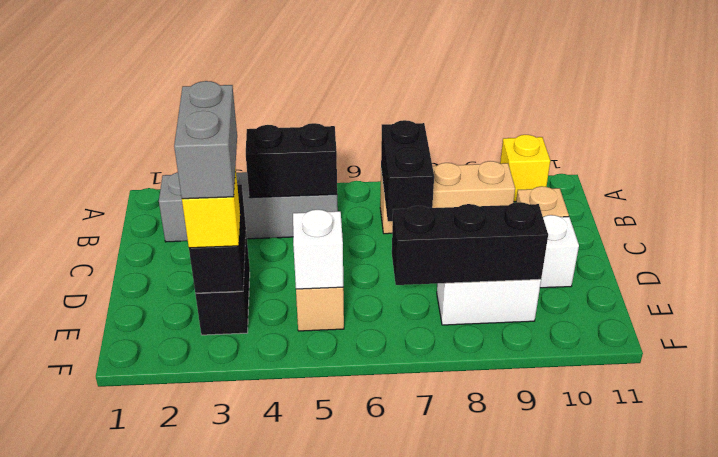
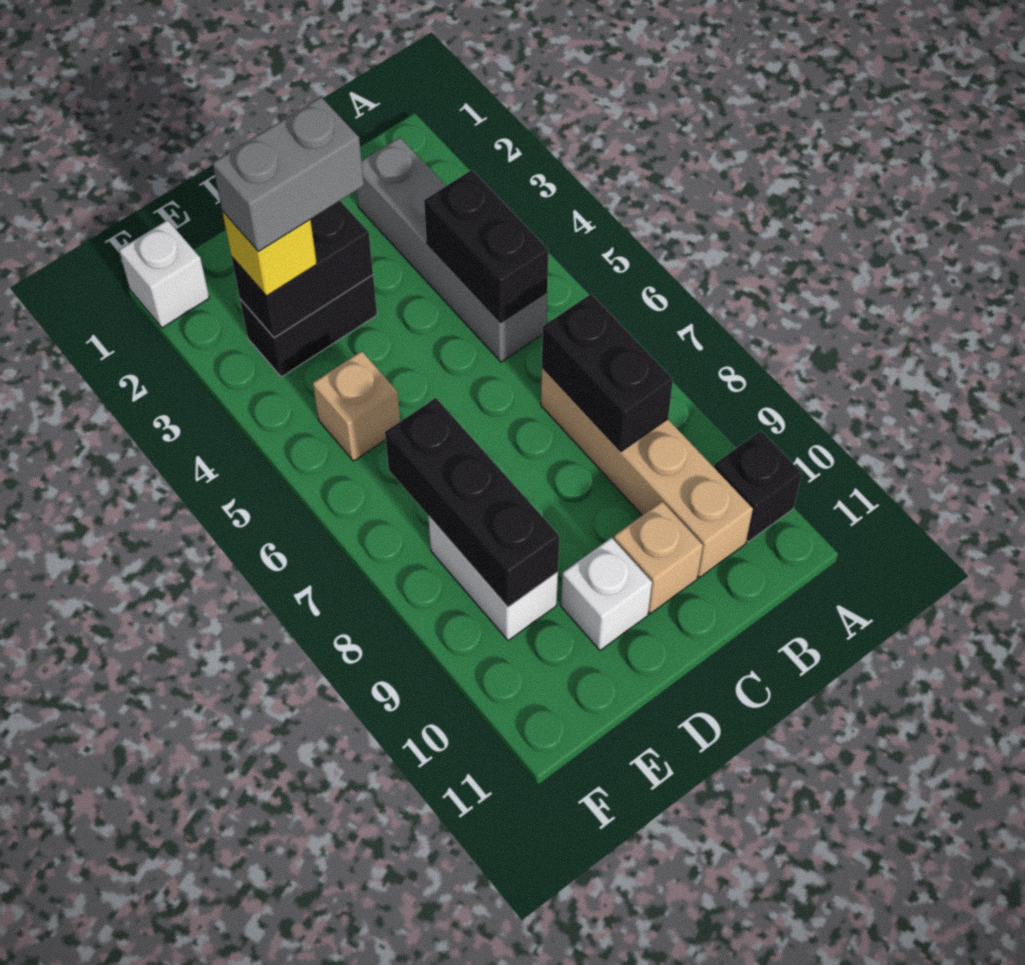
yellow 1x1 brick [500,135,550,202] -> black 1x1 brick [714,431,802,542]
tan 1x3 brick [380,161,515,234] -> tan 1x4 brick [541,368,753,577]
black 1x2 brick [381,120,434,221] -> black 1x2 brick turned to [542,294,673,451]
white 1x1 brick [293,210,343,289] -> white 1x1 brick moved to [119,220,209,328]

